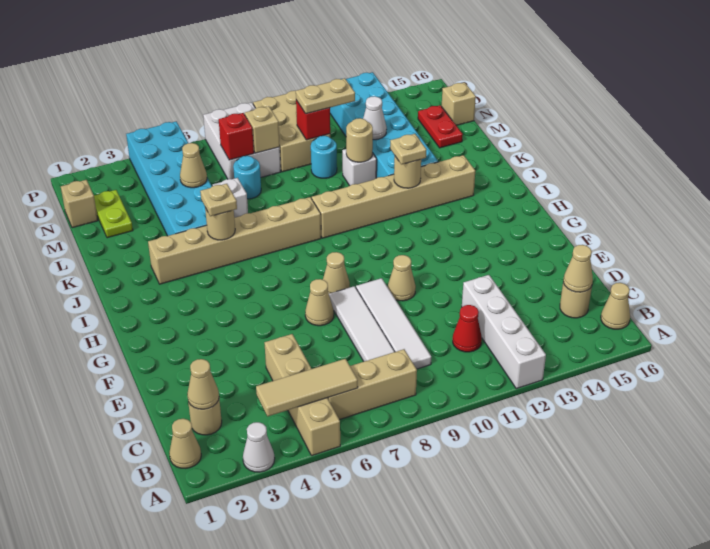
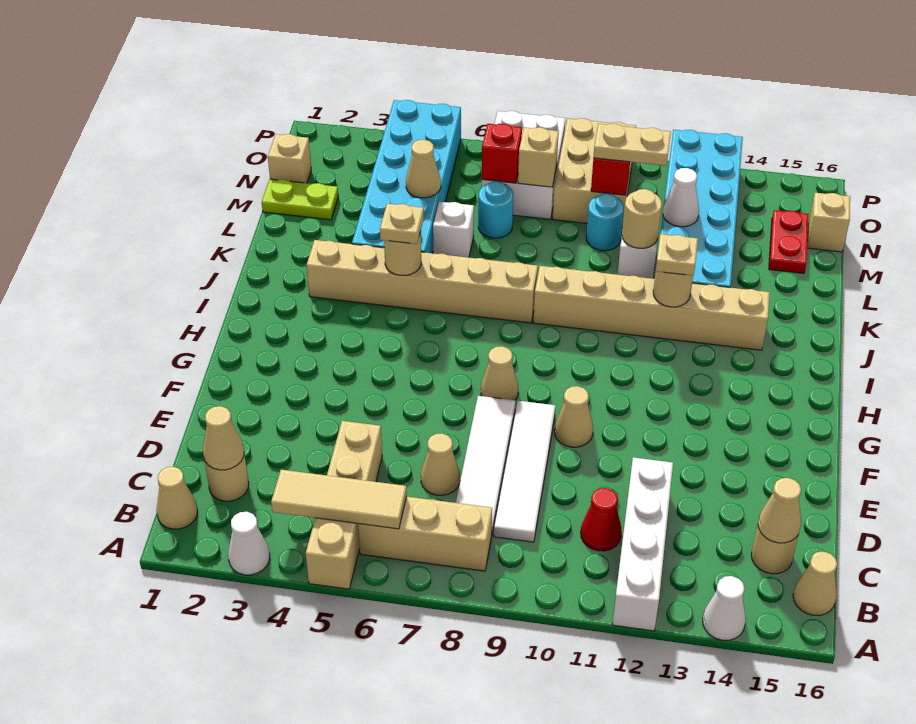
none -> white 1x1 cone [703,576,746,640]
tan 1x1 cone [305,279,334,326] -> tan 1x1 cone moved to [421,433,460,495]
lime 1x2 plate [94,190,133,238] -> lime 1x2 plate turned to [262,179,338,220]

